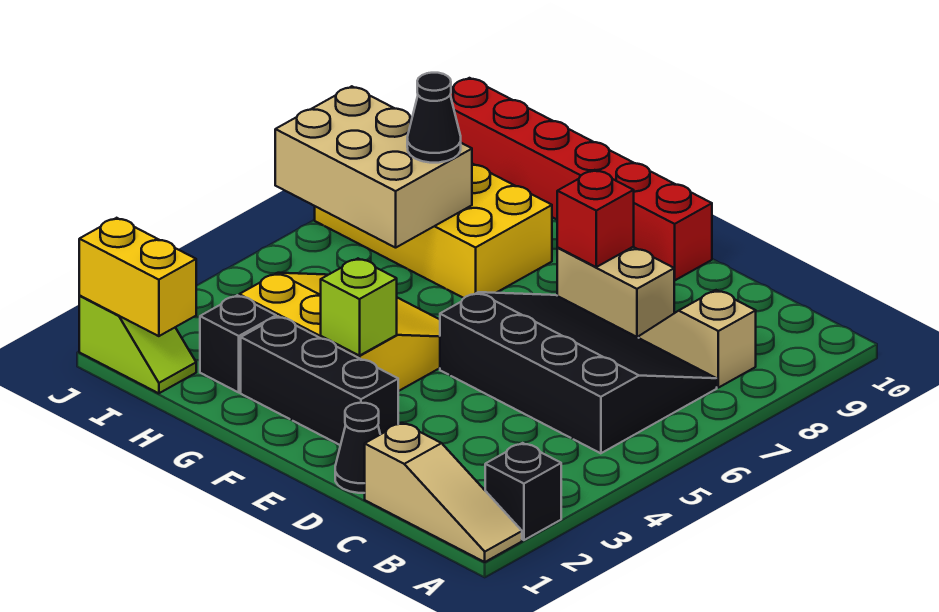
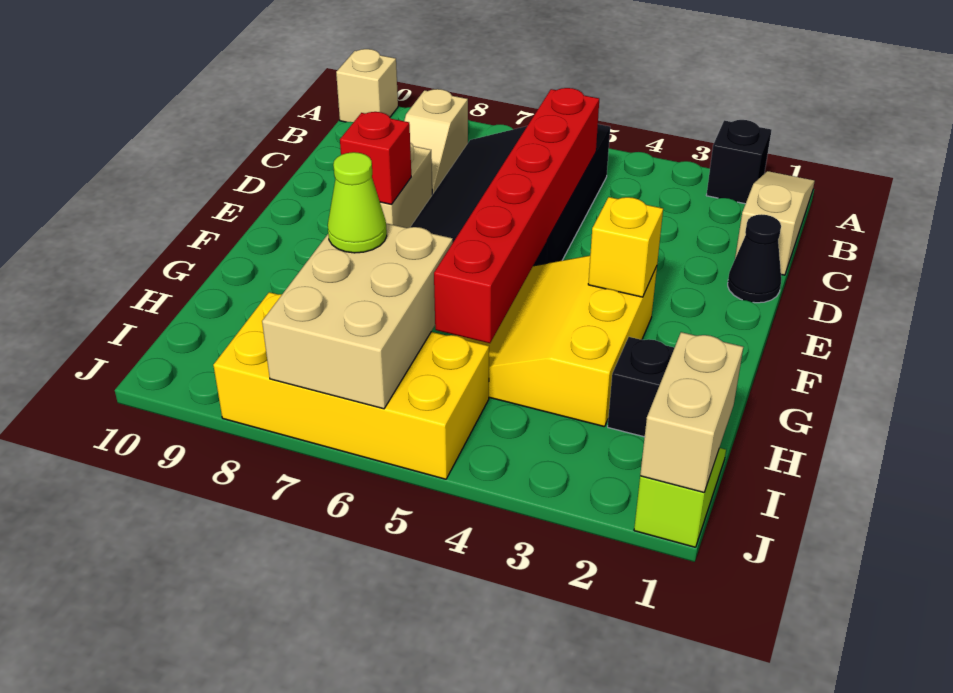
none -> tan 1x1 brick [336,49,398,122]
black 1x3 brick [241,316,398,445] -> none
red 1x6 brick [450,78,712,280] -> red 1x6 brick moved to [434,88,599,343]
lime 1x1 brick [321,259,397,356] -> yellow 1x1 brick [588,197,663,297]
yellow 2x4 brick [315,164,552,298] -> yellow 2x4 brick turned to [213,292,489,479]
black 1x1 cone [407,73,461,163] -> lime 1x1 cone [328,152,387,253]
yellow 1x2 brick [79,218,196,336] -> tan 1x2 brick [640,332,743,492]

